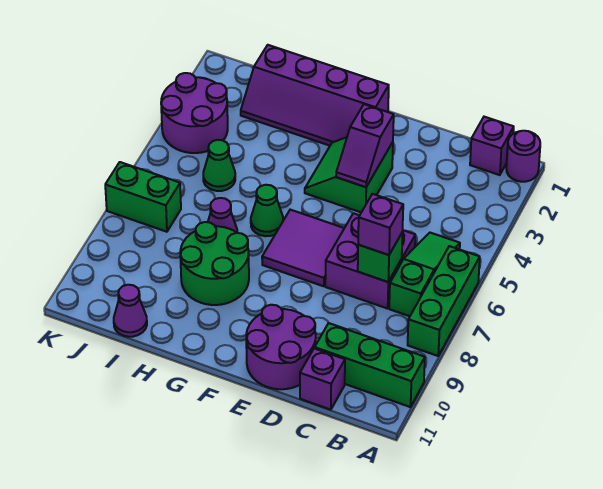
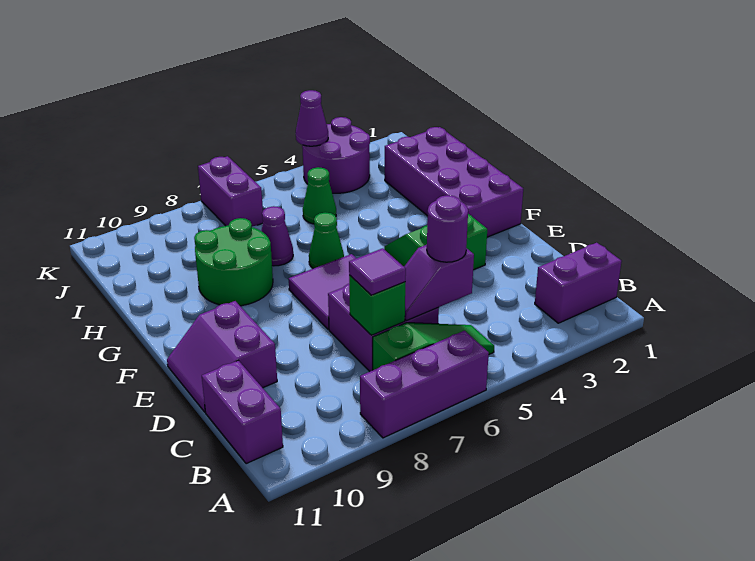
purple 1x1 round brick [506,131,540,182] -> purple 1x1 round brick moved to [427,195,468,262]
green 1x3 brick [408,246,480,356] -> purple 1x3 brick [360,331,489,438]
green 1x3 brick [315,323,425,407] -> none
purple 1x1 brick [470,117,514,175] -> purple 1x2 brick [535,243,622,323]
purple 1x1 brick [358,194,403,255] -> purple 1x1 tile [349,248,406,295]
purple 1x1 brick [300,348,345,410] -> purple 1x2 brick [202,360,283,464]
purple 2x2 round brick [246,305,316,389] -> purple 2x2 slope [167,301,277,412]
purple 1x2 slope [336,104,394,187] -> purple 1x2 slope moved to [404,245,474,321]
purple 2x4 slope [241,45,389,146] -> purple 2x4 brick [385,127,523,237]
purple 1x1 cone [114,285,147,337] -> purple 1x1 cone moved to [296,90,328,146]
green 1x2 brick [105,162,181,232] -> purple 1x2 brick [198,156,263,226]

